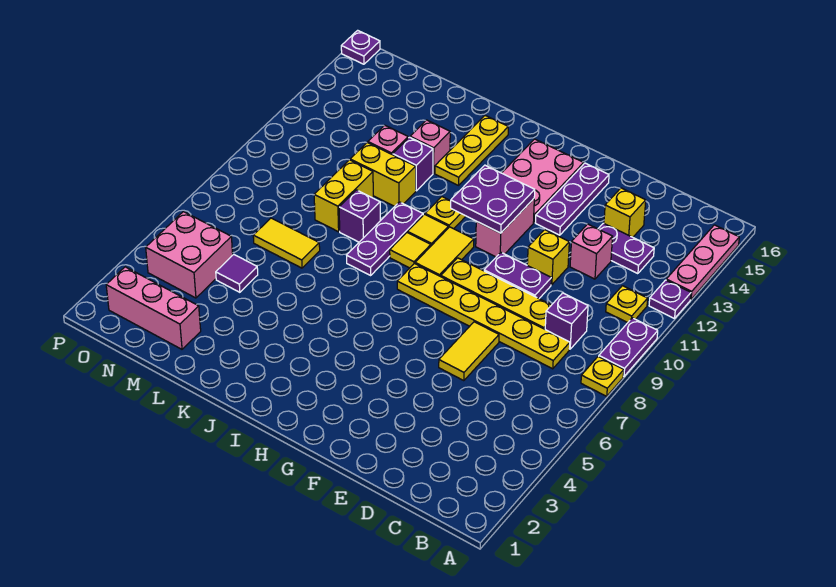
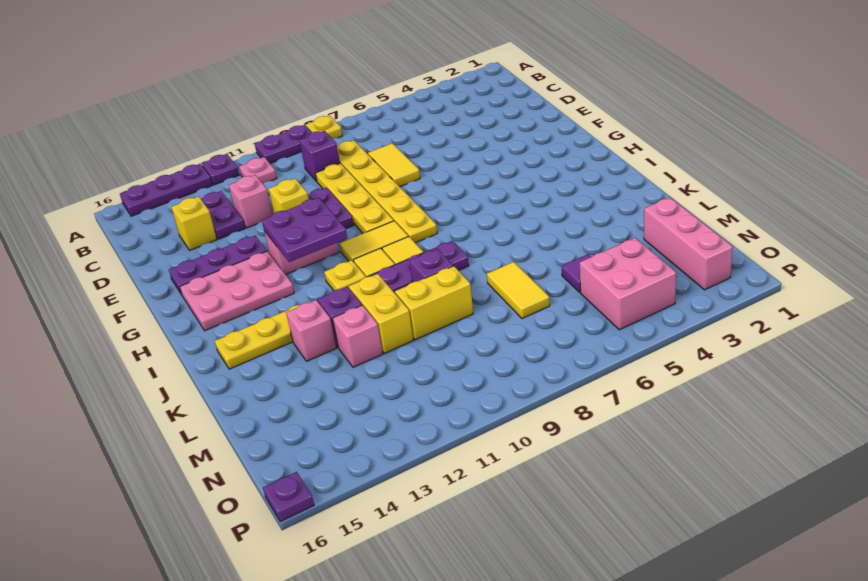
pink 1x3 plate [666,225,739,300] -> purple 1x3 plate [120,164,212,216]
yellow 1x1 plate [606,286,648,323] -> pink 1x1 plate [239,157,277,183]
yellow 1x2 tile [439,322,499,381] -> yellow 1x2 tile turned to [368,143,420,187]

